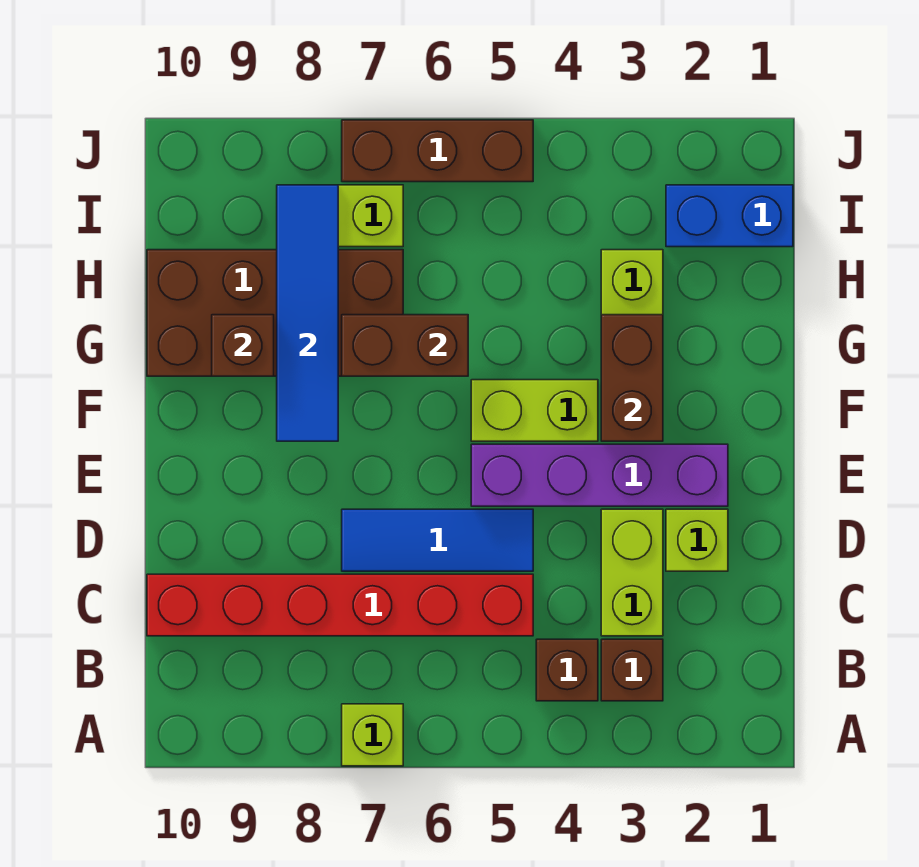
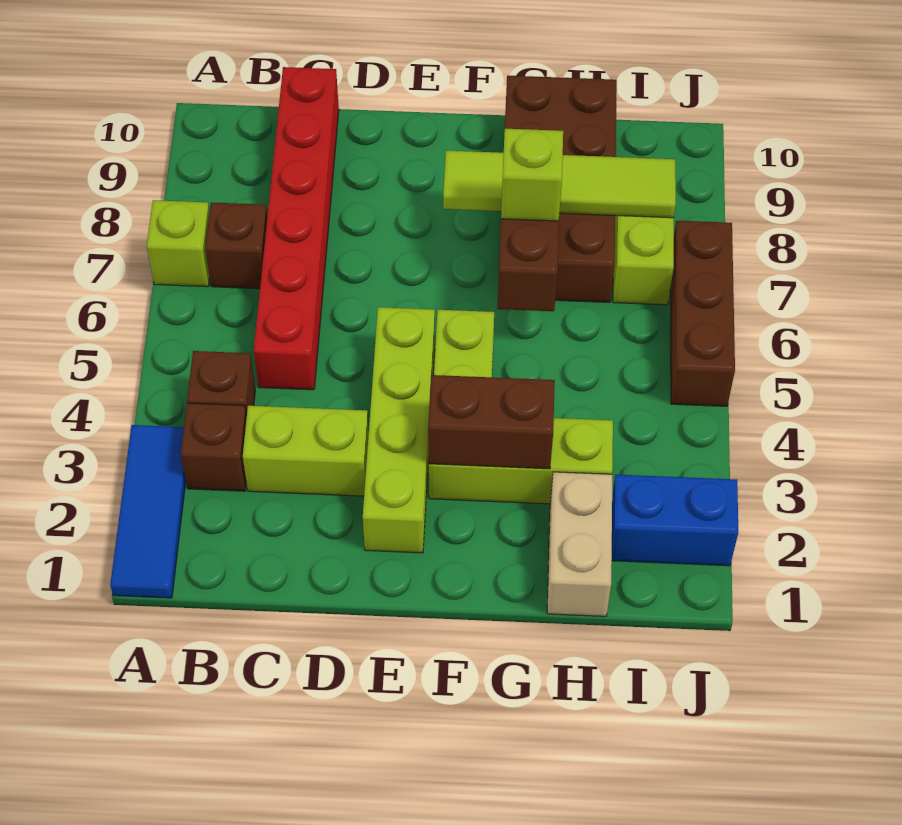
lime 1x1 brick [666,509,728,571] -> lime 1x1 brick moved to [501,129,563,221]
blue 1x3 tile [342,509,533,571] -> blue 1x3 tile moved to [110,425,186,598]
purple 1x4 brick [471,444,728,506] -> lime 1x4 brick [363,307,435,553]
blue 1x4 tile [277,185,338,441] -> lime 1x4 tile [443,151,676,218]
brown 1x1 brick [212,315,274,376] -> brown 1x1 brick moved to [205,203,267,289]
none -> tan 1x2 brick [547,472,612,616]
blue 1x2 brick [666,185,793,247] -> blue 1x2 brick turned to [612,475,738,566]

